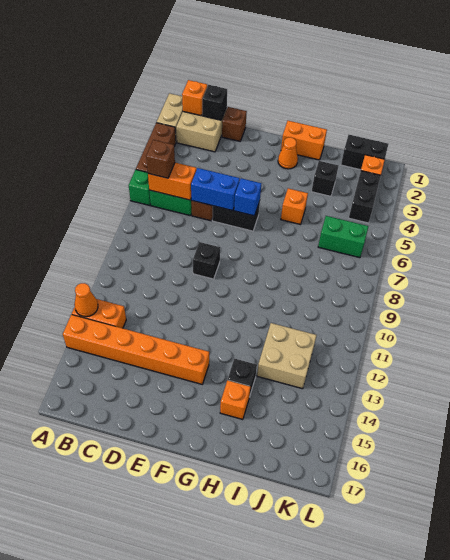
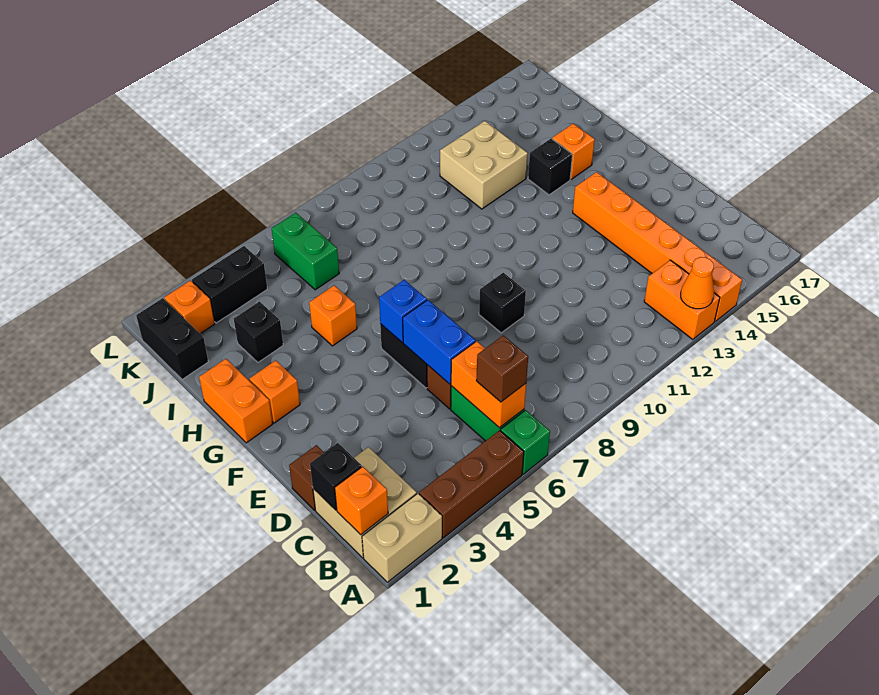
orange 1x1 cone [278,137,298,169] -> orange 1x1 brick [249,360,300,423]

